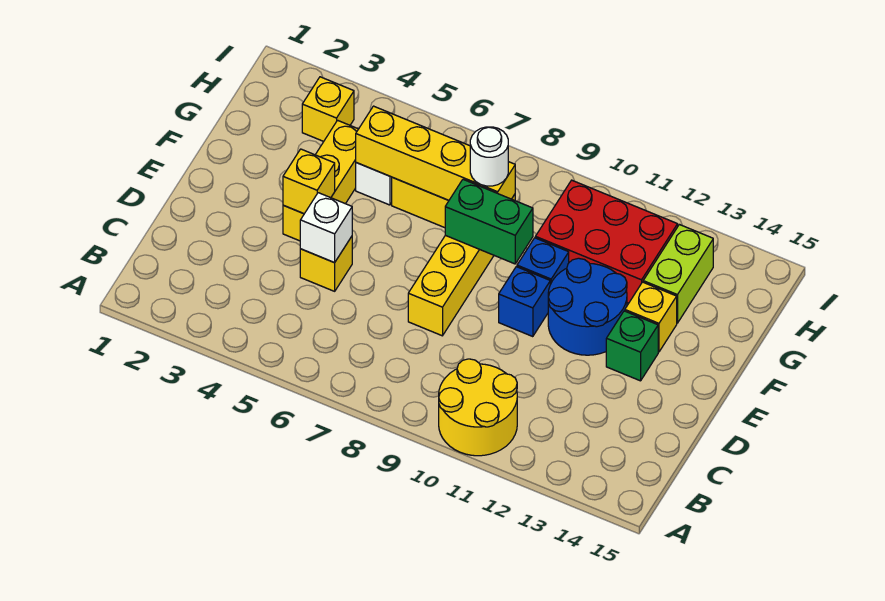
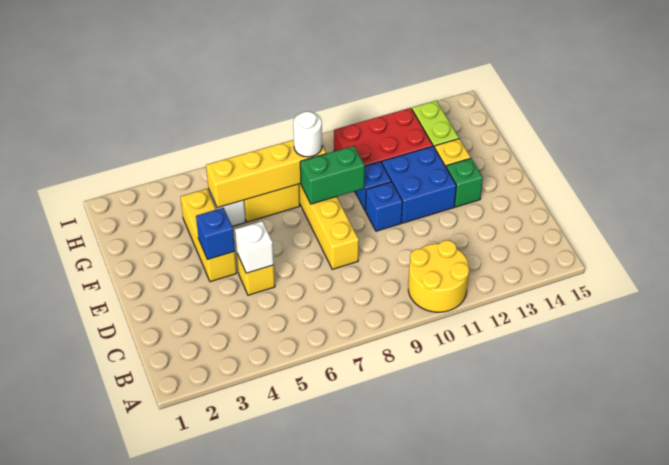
yellow 1x1 brick [283,149,335,214] -> blue 1x1 brick [196,208,235,260]
blue 2x2 round brick [548,258,627,355] -> blue 2x2 brick [382,146,456,223]
yellow 1x1 brick [302,77,354,141] -> none

